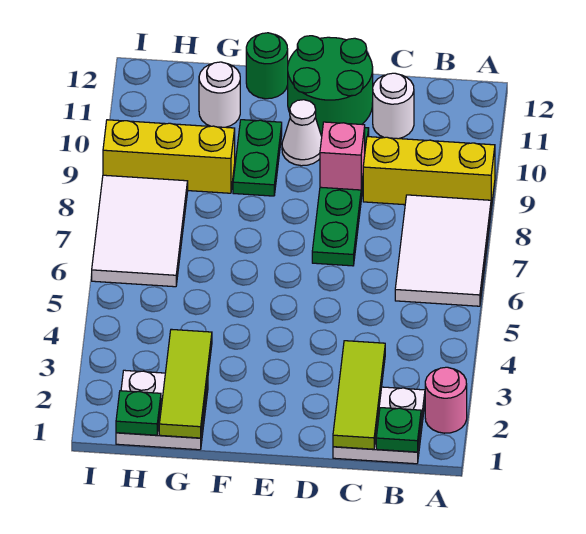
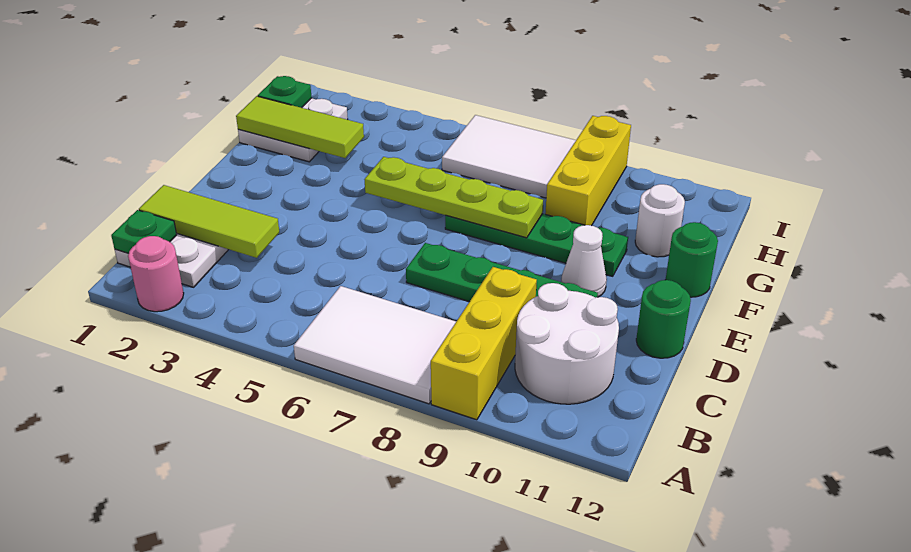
white 1x1 round brick [373,73,414,139] -> white 2x2 round brick [515,283,619,404]
pink 1x1 brick [320,122,365,190] -> none
green 2x2 round brick [288,36,373,134] -> green 1x1 round brick [636,280,691,358]
none -> lime 1x4 plate [364,157,543,238]
green 1x2 plate [233,120,282,196] -> green 1x4 plate [445,214,628,276]

